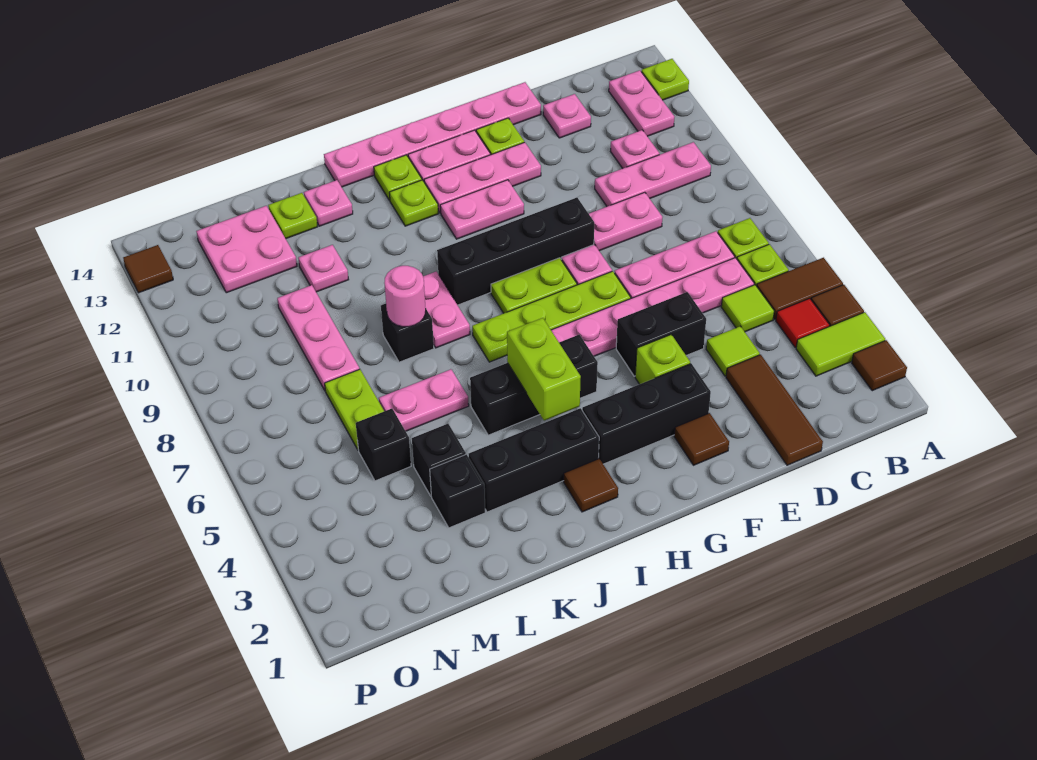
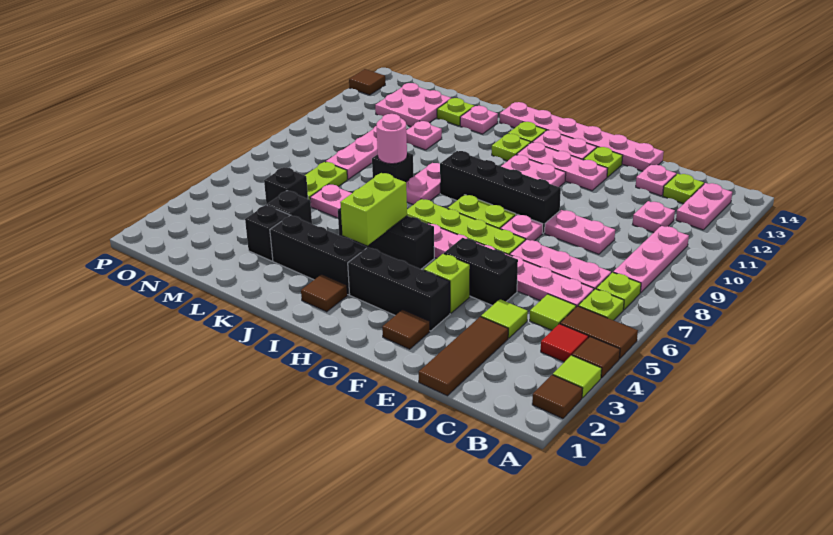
lime 1x2 tile [796,312,885,376] -> lime 1x1 tile [553,355,602,398]
lime 1x1 plate [641,59,689,100] -> lime 1x1 plate moved to [663,174,704,204]
pink 1x3 plate [595,142,711,206] -> pink 1x3 plate turned to [613,226,689,293]

